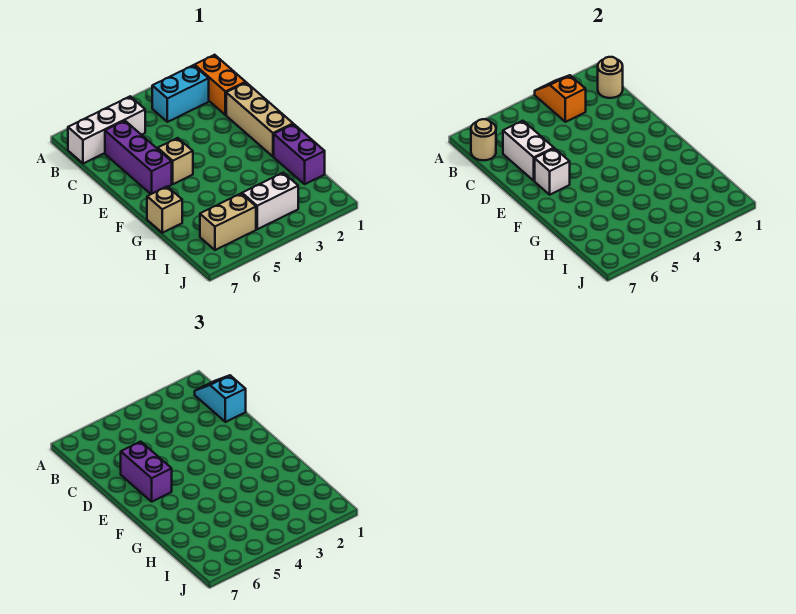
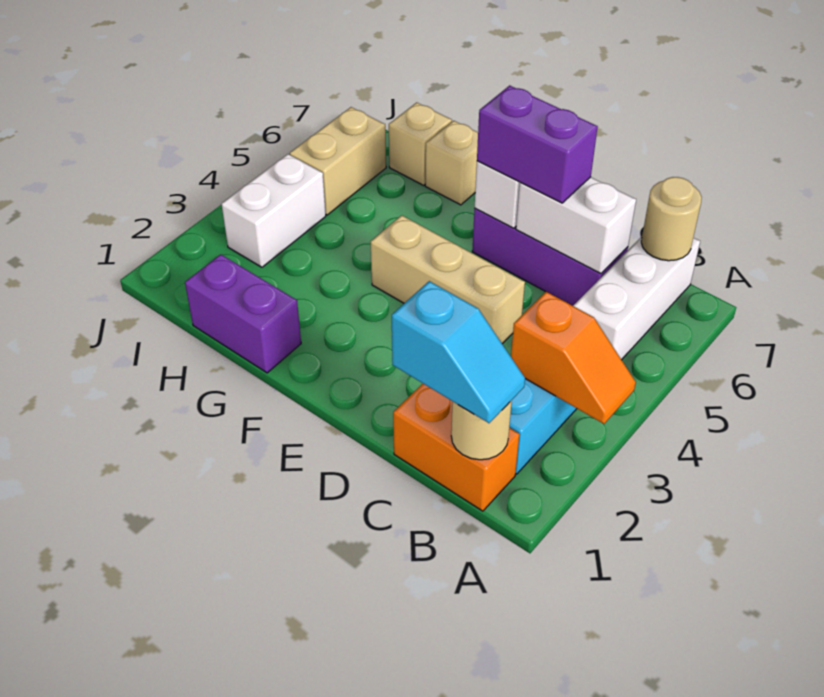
tan 1x3 brick [226,83,293,157] -> tan 1x3 brick moved to [371,215,525,344]
tan 1x1 brick [158,138,193,184] -> tan 1x1 brick moved to [389,103,452,185]

